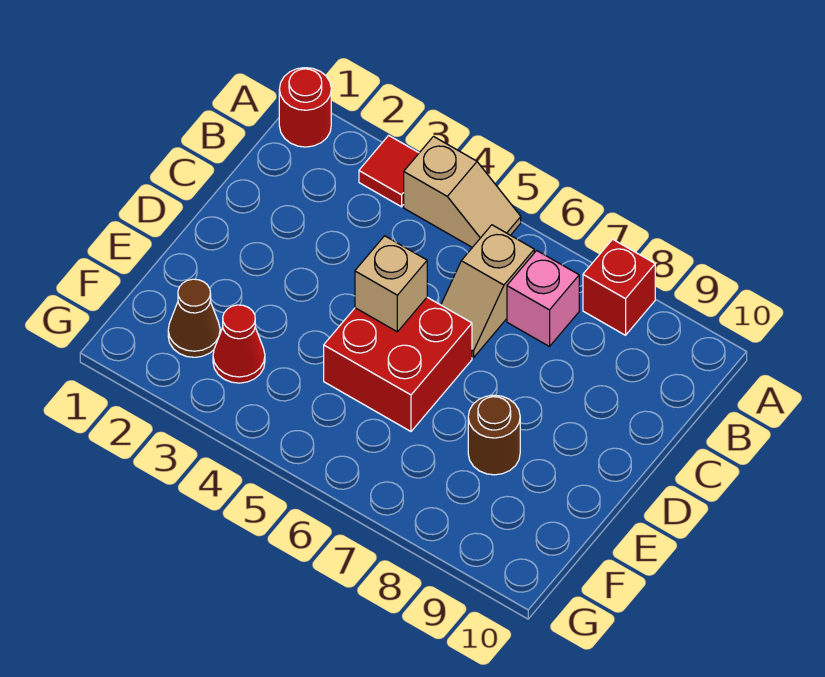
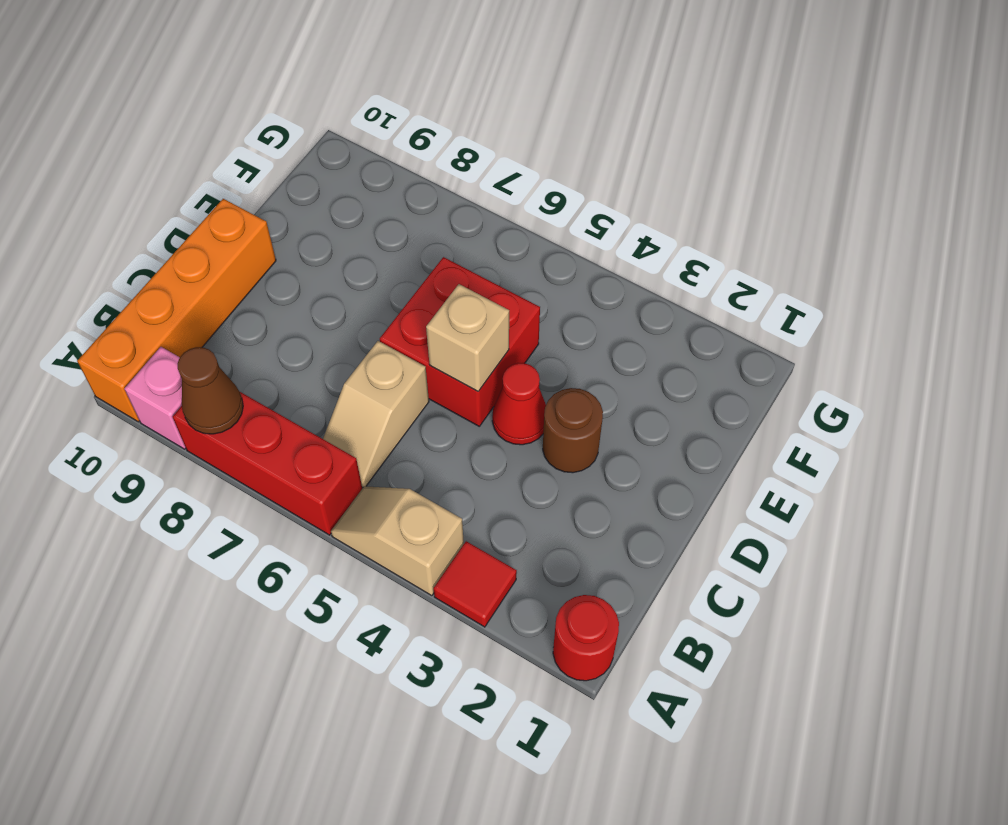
red 1x1 brick [583,239,655,335] -> red 1x3 brick [173,392,362,535]
none -> orange 1x4 brick [77,199,276,422]
tan 1x2 slope [441,225,534,358] -> tan 1x2 slope turned to [323,341,429,488]
pink 1x1 brick [507,251,579,347] -> pink 1x1 brick moved to [124,347,186,449]
brown 1x1 round brick [468,395,520,475] -> brown 1x1 round brick moved to [543,388,603,473]
brown 1x1 cone [168,279,220,357] -> brown 1x1 cone moved to [178,347,243,434]
red 1x1 cone [213,305,265,383] -> red 1x1 cone moved to [492,363,546,445]

